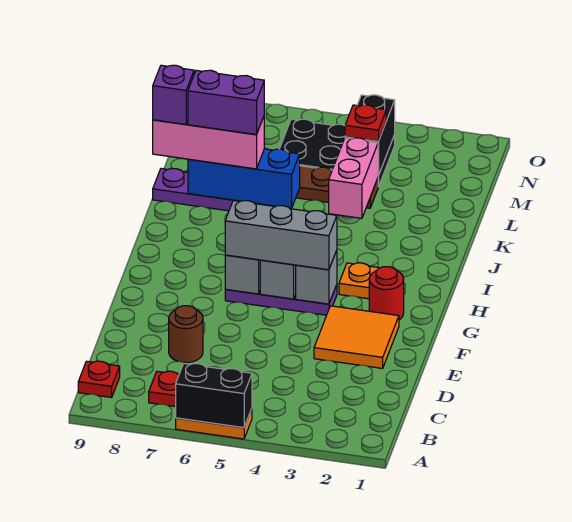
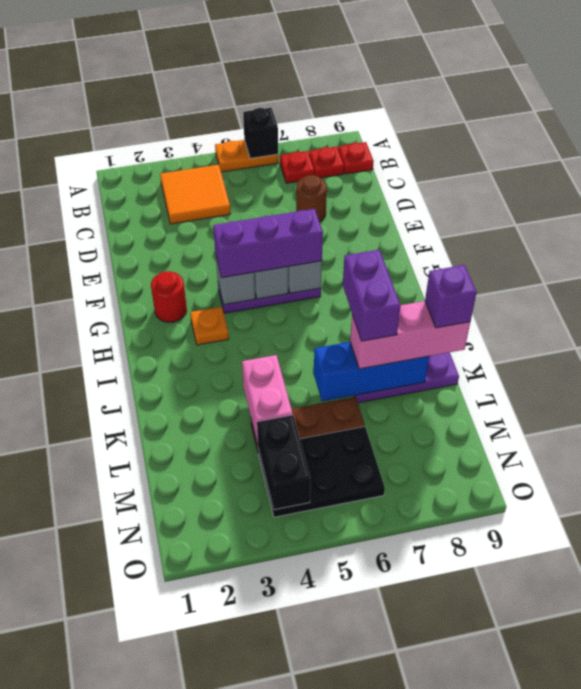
black 1x2 brick [176,364,252,428] -> black 1x1 brick [243,108,278,159]
orange 2x2 tile [314,306,399,368] -> orange 2x2 tile moved to [160,165,231,224]
grey 1x3 brick [225,201,337,270] -> purple 1x3 brick [213,209,323,278]
purple 1x2 brick [188,70,264,135] -> purple 1x2 brick turned to [343,250,401,341]
red 1x1 plate [345,105,386,141] -> red 1x1 plate moved to [309,147,344,178]

